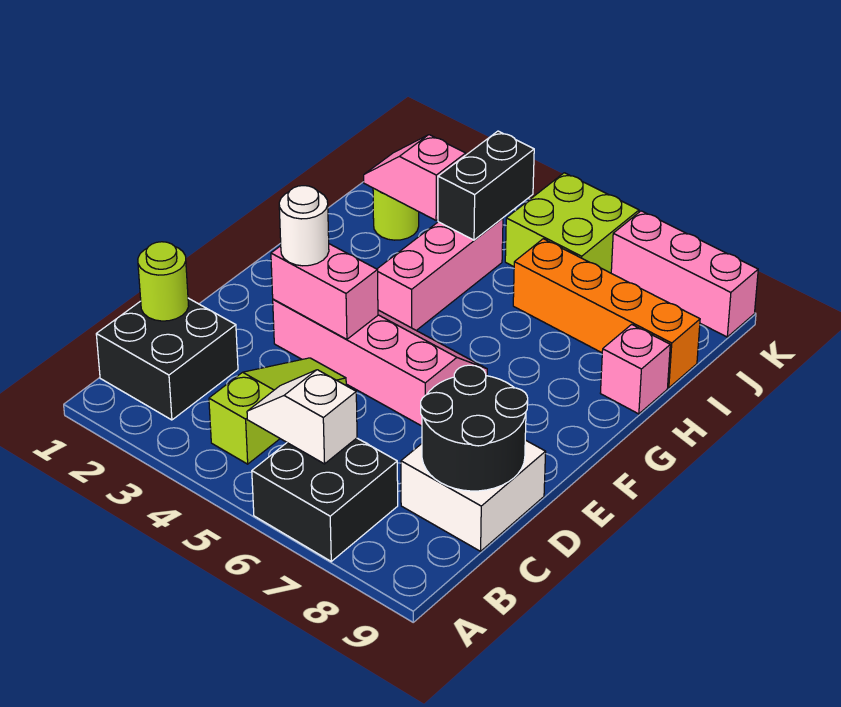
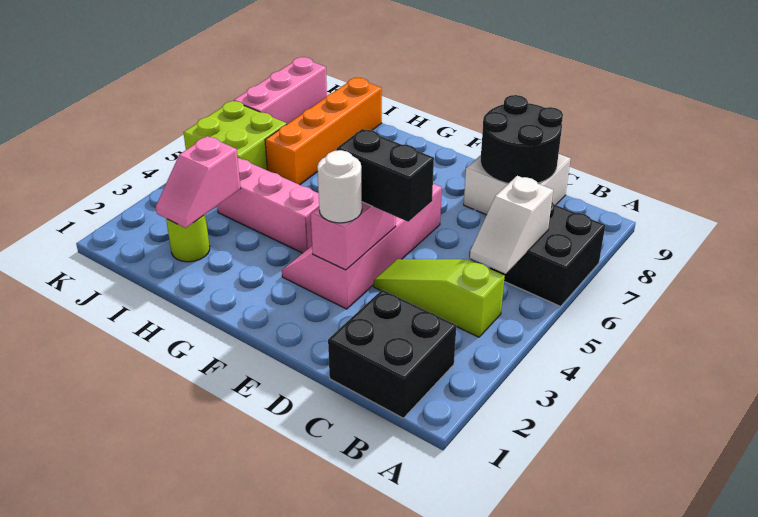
lime 1x1 round brick [138,242,189,321] -> none
pink 1x1 brick [600,324,670,414] -> none
black 1x2 brick [438,131,534,240] -> black 1x2 brick moved to [337,129,434,222]

